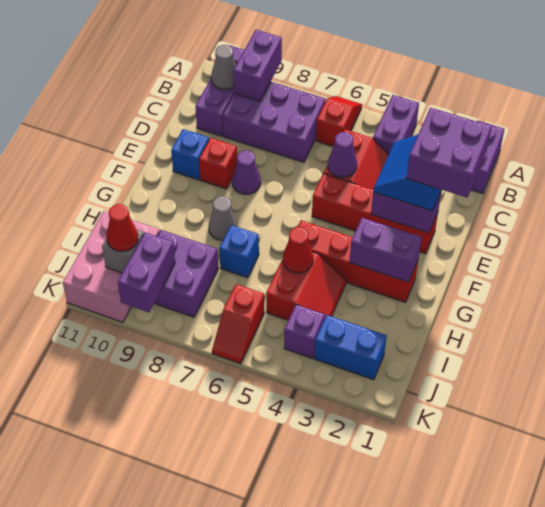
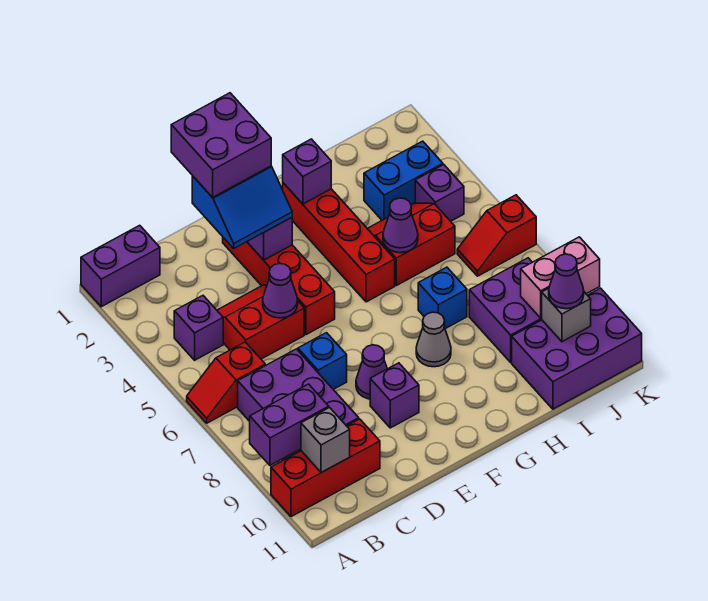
purple 1x2 brick [373,95,419,154] -> purple 1x1 brick [174,296,223,360]
purple 1x3 brick [195,45,244,136] -> red 1x3 brick [271,419,380,517]
grey 1x1 cone [211,45,236,90] -> grey 1x1 brick [301,407,350,473]
red 1x1 brick [199,138,237,189] -> purple 1x1 brick [370,363,419,428]
blue 1x1 brick [171,129,209,180] -> blue 1x1 brick moved to [298,333,347,389]
purple 1x2 brick [350,218,422,282] -> purple 1x1 brick [283,139,331,204]
red 1x1 cone [283,227,313,273] -> purple 1x1 cone [383,198,418,253]
pink 2x3 brick [63,211,160,322] -> purple 2x3 brick [512,288,642,409]
blue 1x2 brick [314,315,387,380] -> blue 1x2 brick turned to [364,141,443,220]
red 1x2 slope [212,284,264,364] -> red 1x2 slope turned to [457,195,536,276]
purple 1x2 brick [118,232,175,312] -> pink 1x2 brick [521,237,600,318]
red 1x1 cone [107,204,138,251] -> purple 1x1 cone [549,254,584,309]

